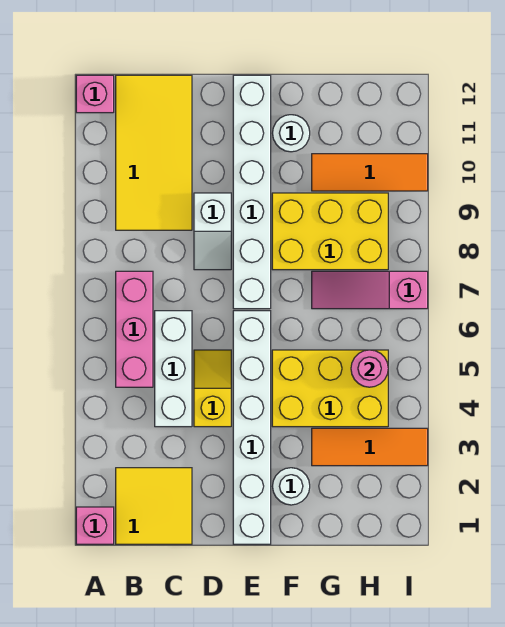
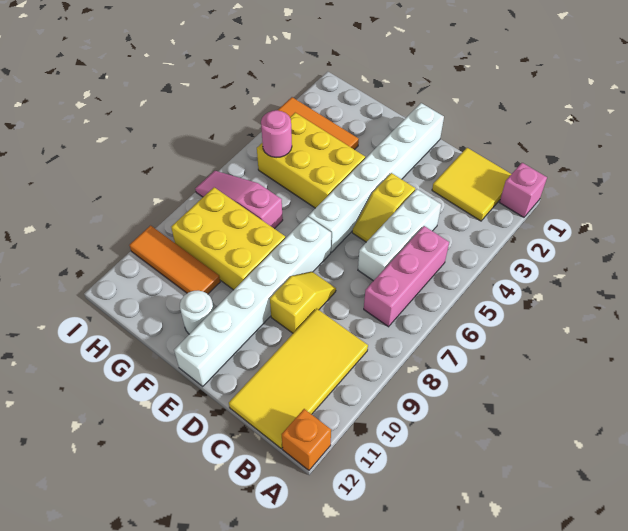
pink 1x1 brick [76,75,114,113] -> orange 1x1 brick [282,409,331,470]
white 1x2 slope [194,193,231,270] -> yellow 1x2 slope [270,272,336,333]
white 1x1 round brick [272,468,310,505] -> none
pink 1x3 slope [312,271,428,309] -> pink 1x3 slope turned to [195,171,283,229]

